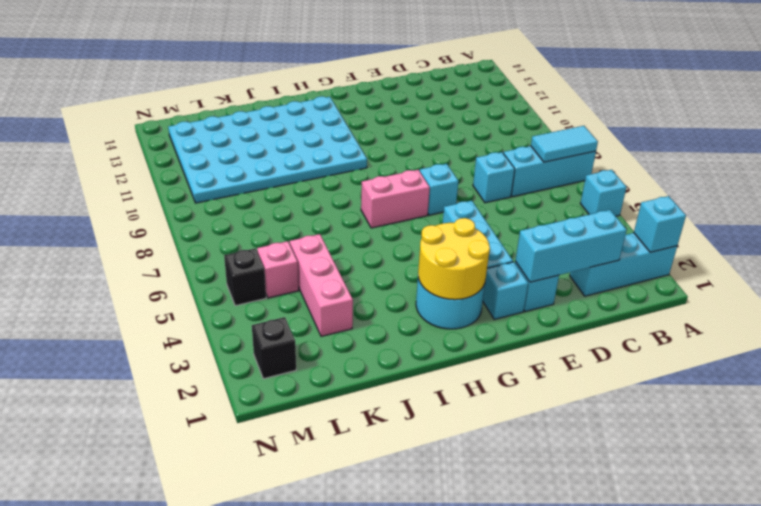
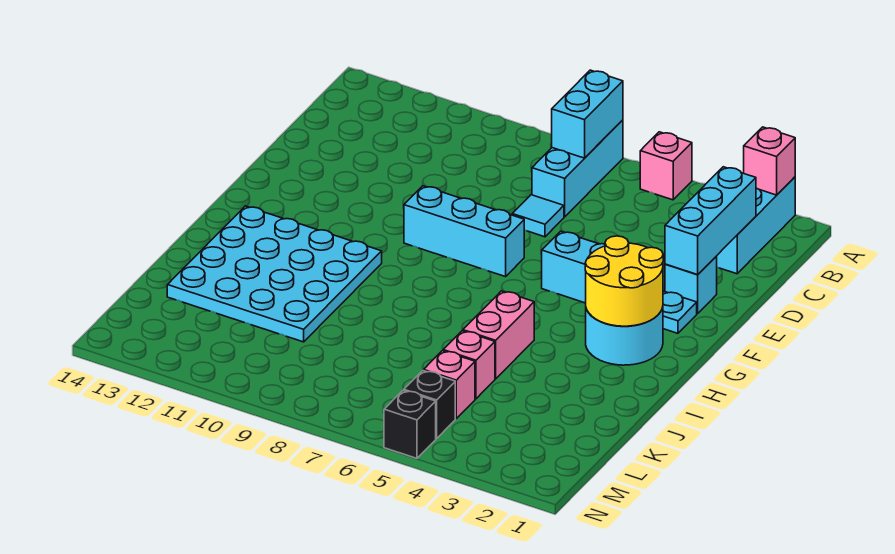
cyan 1x1 brick [634,196,686,252] -> pink 1x1 brick [744,127,795,195]
cyan 1x1 brick [580,170,626,216] -> pink 1x1 brick [640,132,692,200]
cyan 1x2 tile [531,126,598,162] -> cyan 1x2 brick [552,70,623,158]
cyan 1x1 brick [473,152,515,203] -> cyan 1x1 tile [512,195,564,237]
cyan 1x1 brick [483,262,528,319] -> cyan 1x1 plate [663,291,697,333]
cyan 1x1 brick [420,164,459,215] -> cyan 1x3 brick [404,186,524,277]
pink 1x2 brick [361,170,430,228] -> pink 1x2 brick moved to [463,291,534,379]
cyan 4x6 plate [168,96,367,203] -> cyan 4x4 plate [167,206,382,342]
pink 1x3 brick [290,234,353,336] -> pink 1x1 brick [443,331,495,399]
black 1x1 brick [252,317,296,379] -> black 1x1 brick moved to [384,390,436,458]

